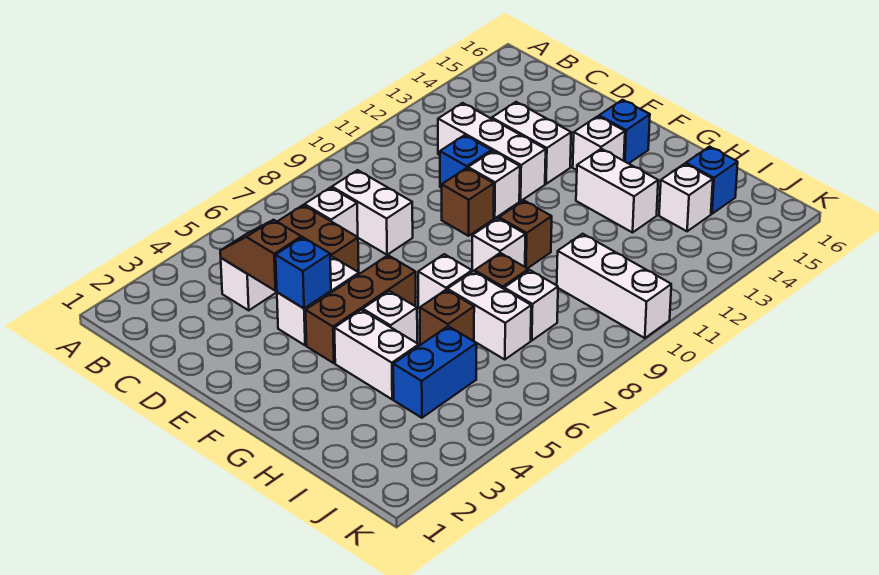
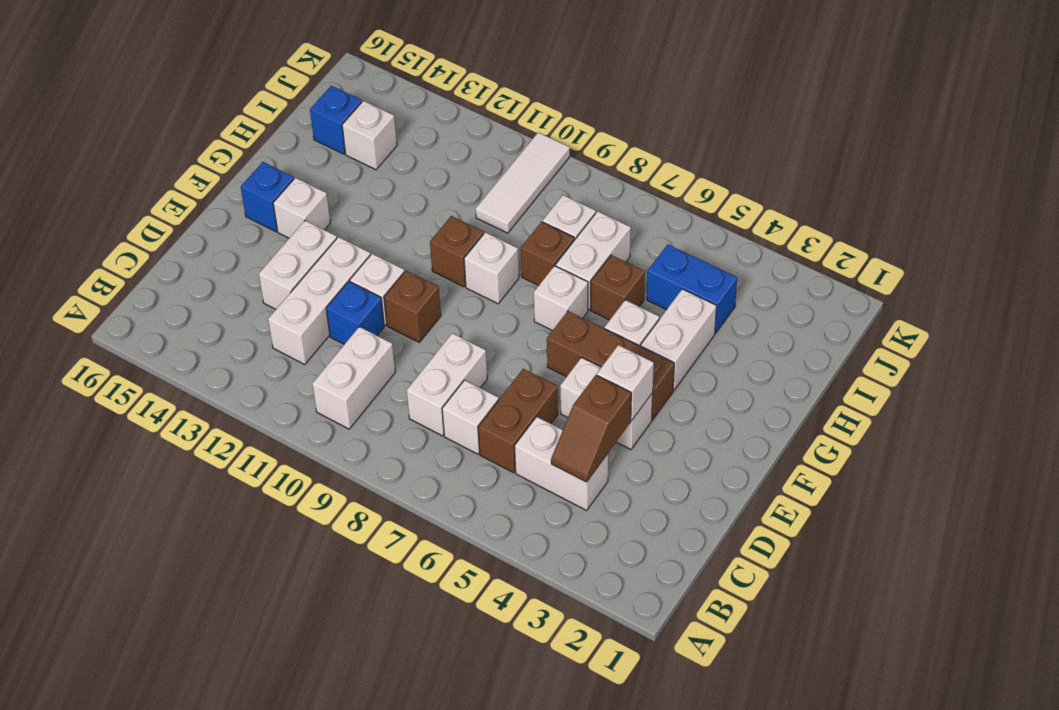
blue 1x1 brick [276,237,331,308] -> white 1x1 brick [597,345,654,421]
white 1x2 brick [576,149,658,233] -> white 1x2 brick moved to [312,327,395,429]
white 1x3 brick [557,234,671,338] -> white 1x3 tile [476,132,570,233]

